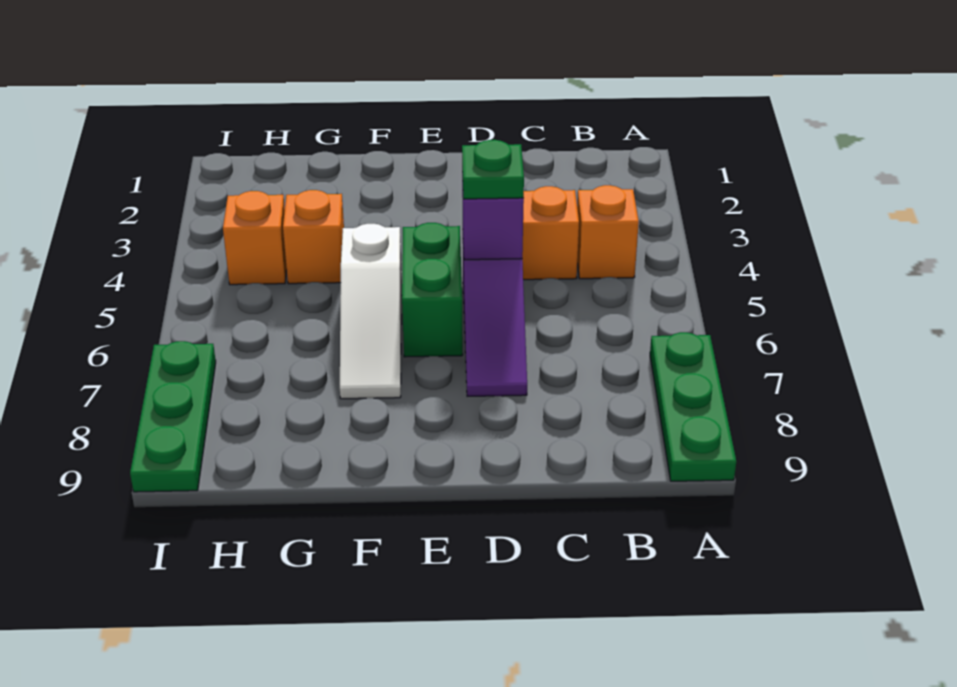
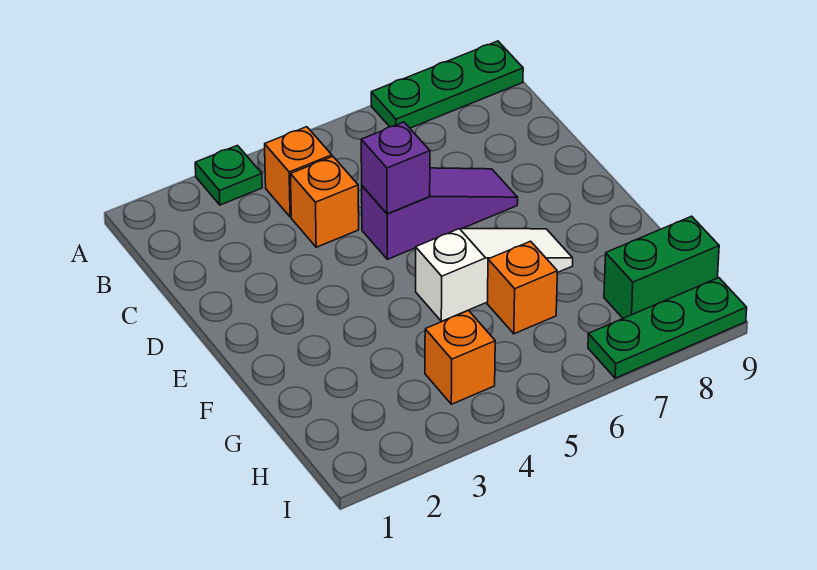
green 1x1 plate [462,140,524,199] -> green 1x1 plate moved to [195,145,262,205]
green 1x2 brick [402,223,463,357] -> green 1x2 brick moved to [604,216,719,318]
orange 1x1 brick [283,190,344,284] -> orange 1x1 brick moved to [487,241,557,334]

